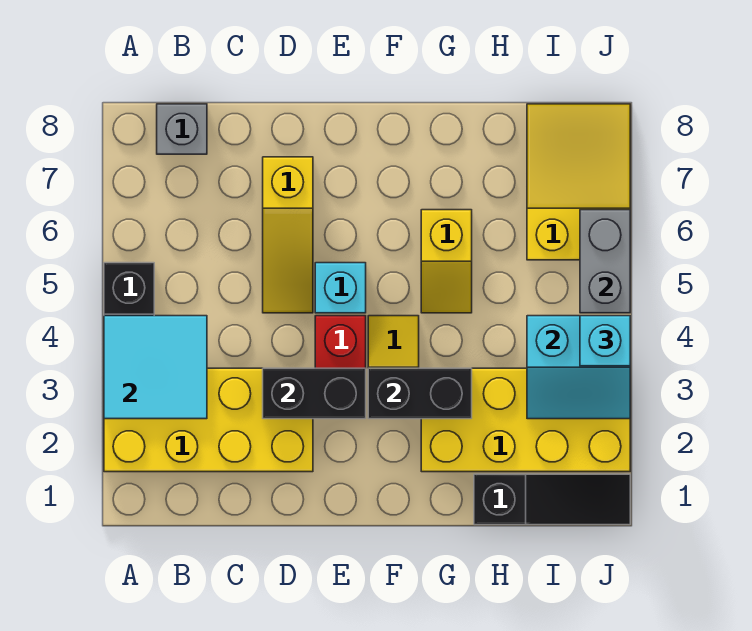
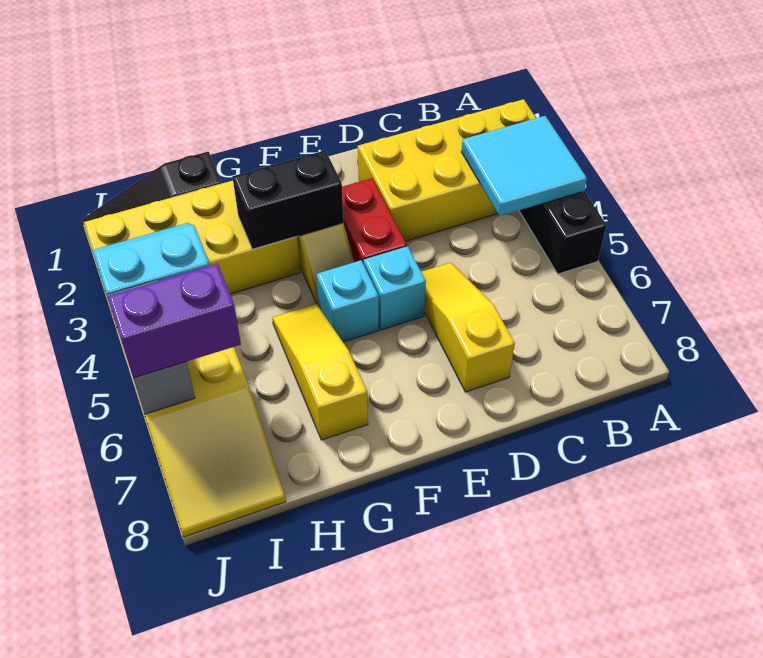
grey 1x1 brick [157,104,207,154] -> none
black 1x2 brick [263,368,366,419] -> none
yellow 1x2 slope [421,210,472,313] -> yellow 1x3 slope [272,304,368,440]
none -> purple 1x2 brick [107,264,241,378]
cyan 1x1 brick [580,316,630,366] -> cyan 1x1 brick moved to [317,260,379,342]

